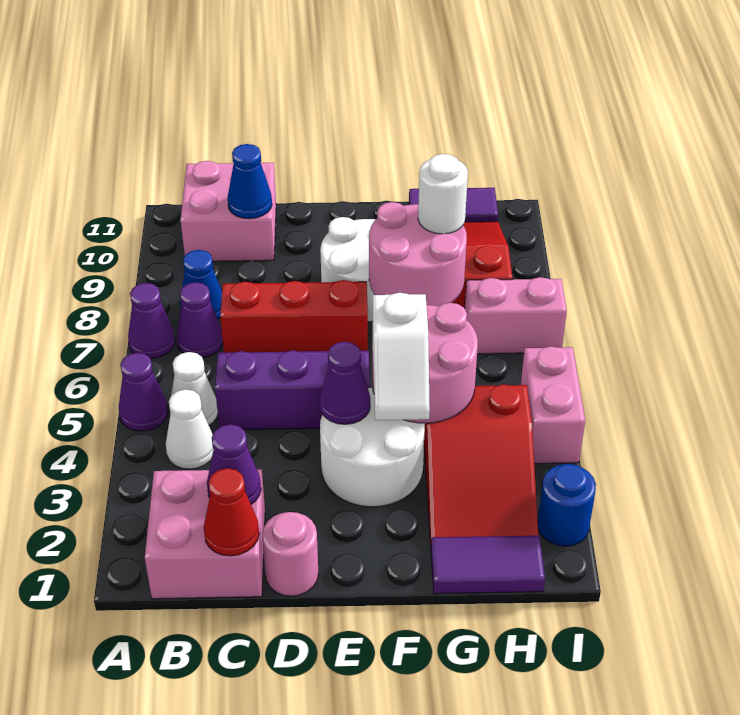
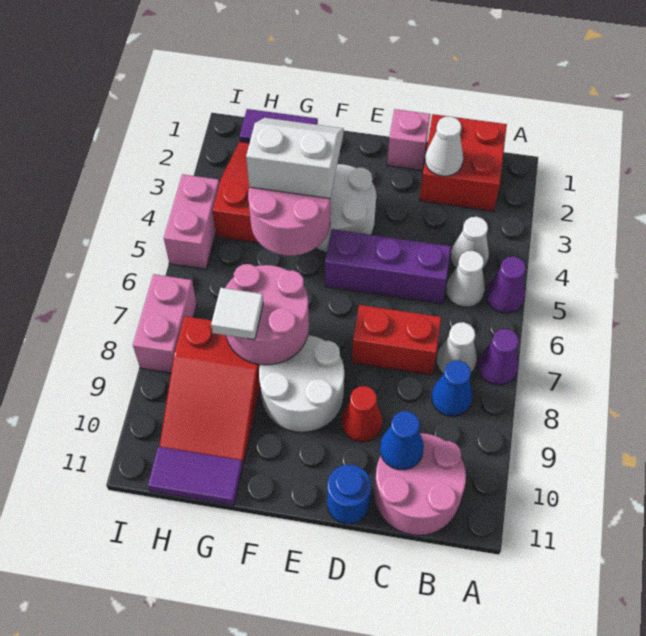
pink 2x2 brick [145,469,265,599] -> red 2x2 brick [419,114,507,211]
purple 1x1 cone [176,282,223,358] -> white 1x1 cone [437,322,477,374]
pink 2x2 brick [181,161,276,261] -> pink 2x2 round brick [374,433,466,535]
red 1x1 cone [204,468,259,556] -> red 1x1 cone moved to [342,386,382,442]
purple 1x1 cone [207,424,261,504] -> white 1x1 cone [425,116,463,176]
red 1x3 brick [220,280,368,353] -> red 1x2 brick [352,305,441,375]
pink 1x1 round brick [262,512,319,596] -> pink 1x1 brick [387,109,430,170]
purple 1x1 cone [320,342,370,424] -> none
white 1x2 slope [373,293,430,420] -> white 2x2 slope [246,118,344,198]
white 1x1 round brick [418,154,468,234] -> white 1x1 tile [211,288,263,340]
pink 1x2 brick [465,277,567,354] -> pink 1x2 brick turned to [133,274,197,373]
blue 1x1 round brick [538,464,596,546] -> blue 1x1 round brick moved to [327,465,371,524]

